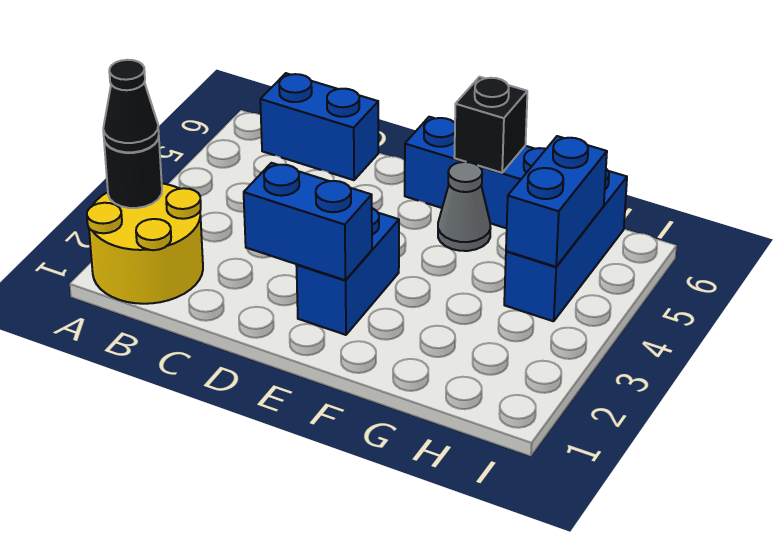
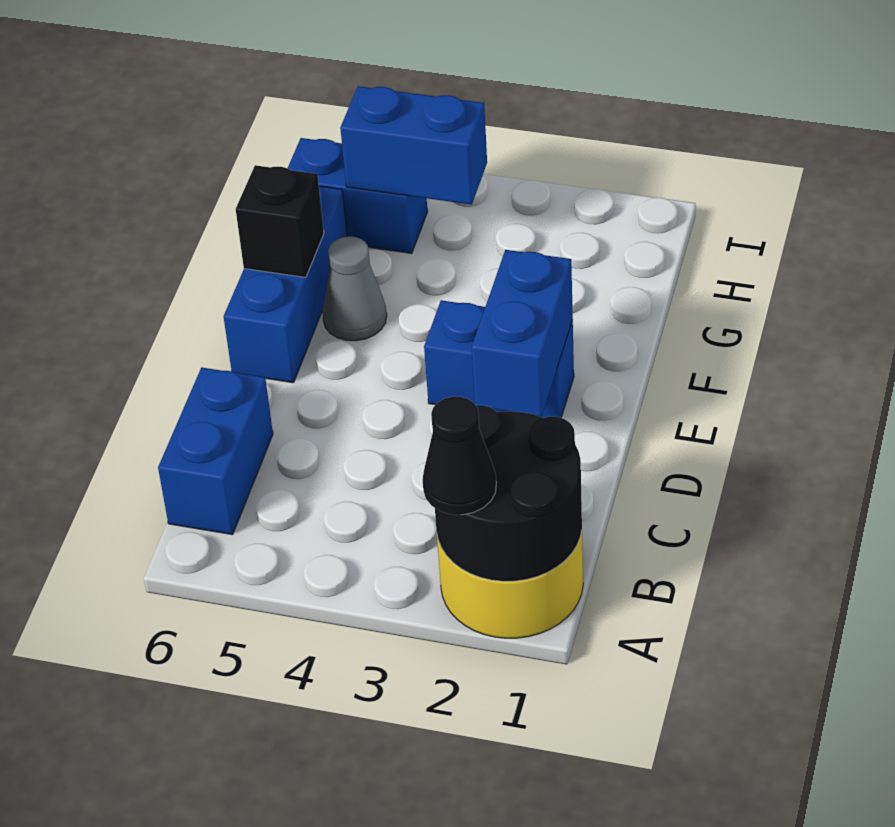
black 1x1 round brick [104,136,162,208] -> black 2x2 round brick [435,405,582,581]
blue 1x3 brick [504,169,627,321] -> blue 1x2 brick [288,138,428,254]

